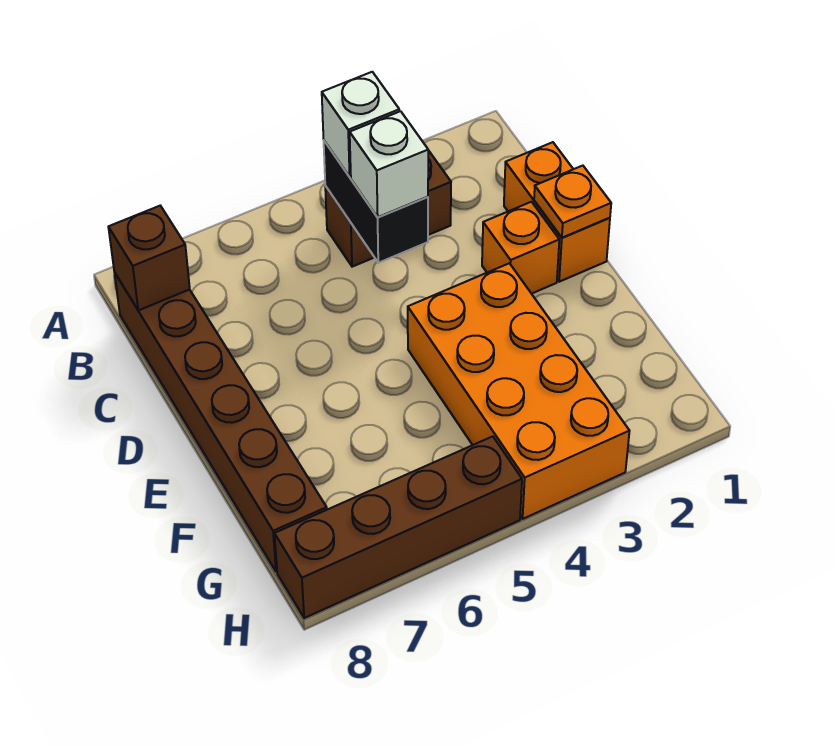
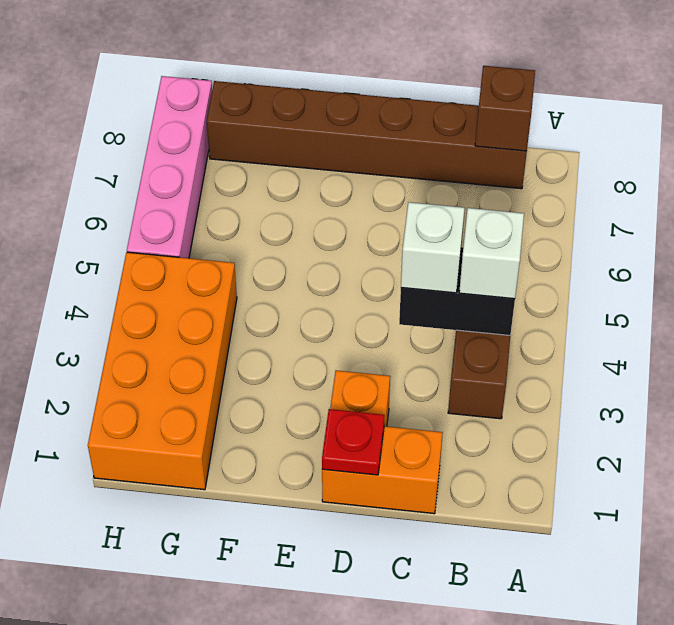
orange 1x1 plate [534,166,611,238] -> red 1x1 plate [322,409,385,475]
orange 2x4 brick [408,263,629,519] -> orange 2x4 brick turned to [88,252,237,490]
brown 1x4 brick [275,436,522,618] -> pink 1x4 brick [127,76,212,258]

